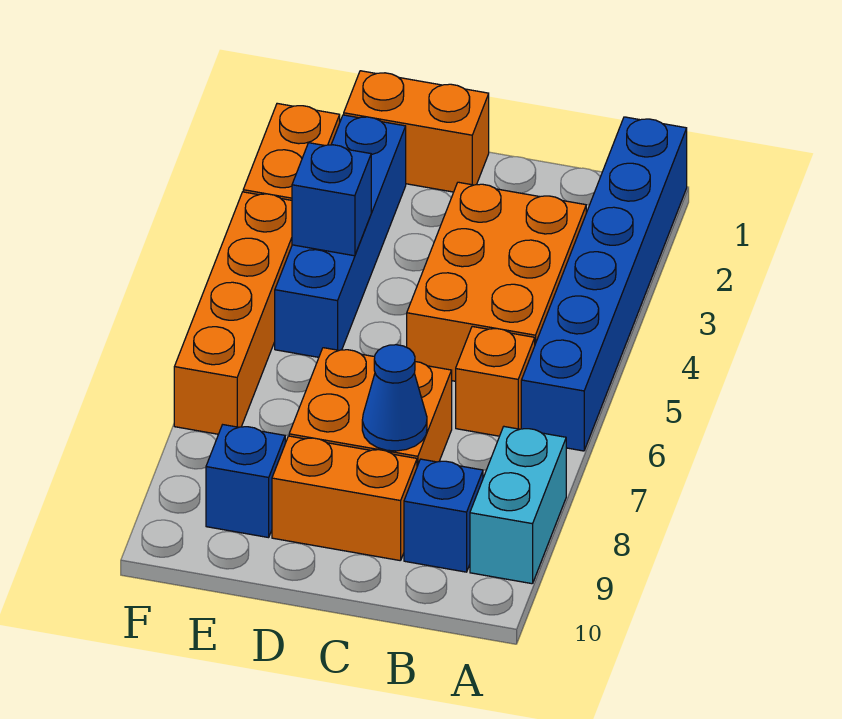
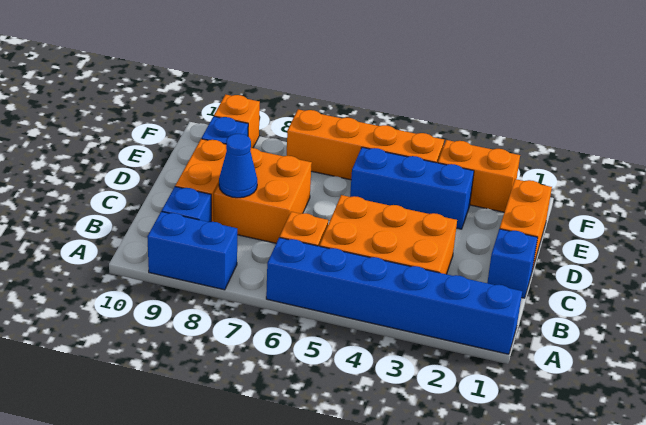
cyan 1x2 brick [470,427,566,584] -> blue 1x2 brick [147,211,237,290]
blue 1x4 brick [275,115,406,357] -> blue 1x3 brick [350,147,474,229]
blue 1x1 brick [292,143,371,256] -> blue 1x1 brick moved to [487,229,538,298]
none -> orange 1x1 brick [214,94,260,148]

